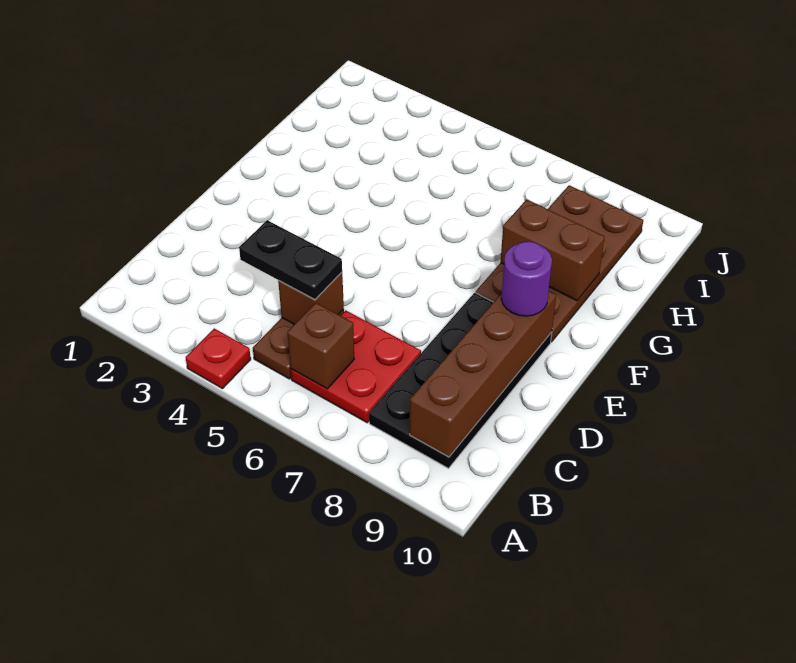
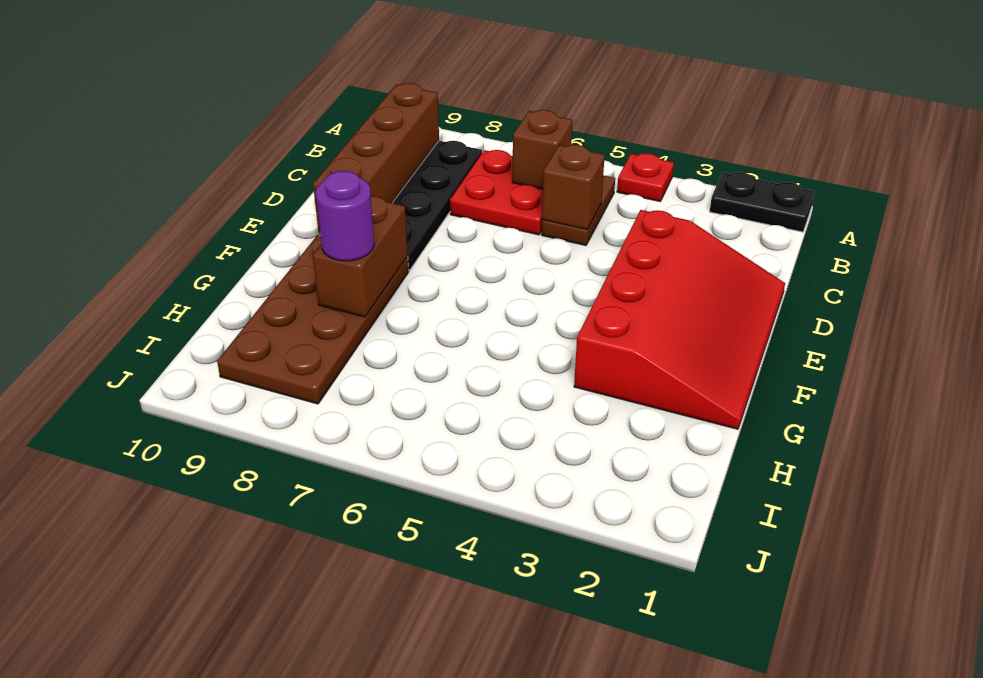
black 1x2 plate [239,220,342,300] -> black 1x2 plate moved to [710,172,815,232]
none -> red 3x4 slope [574,210,785,429]
purple 1x1 round brick [501,241,552,316] -> purple 1x1 round brick moved to [316,171,374,261]
brown 1x2 brick [500,199,605,301] -> brown 1x2 brick turned to [313,196,408,317]

